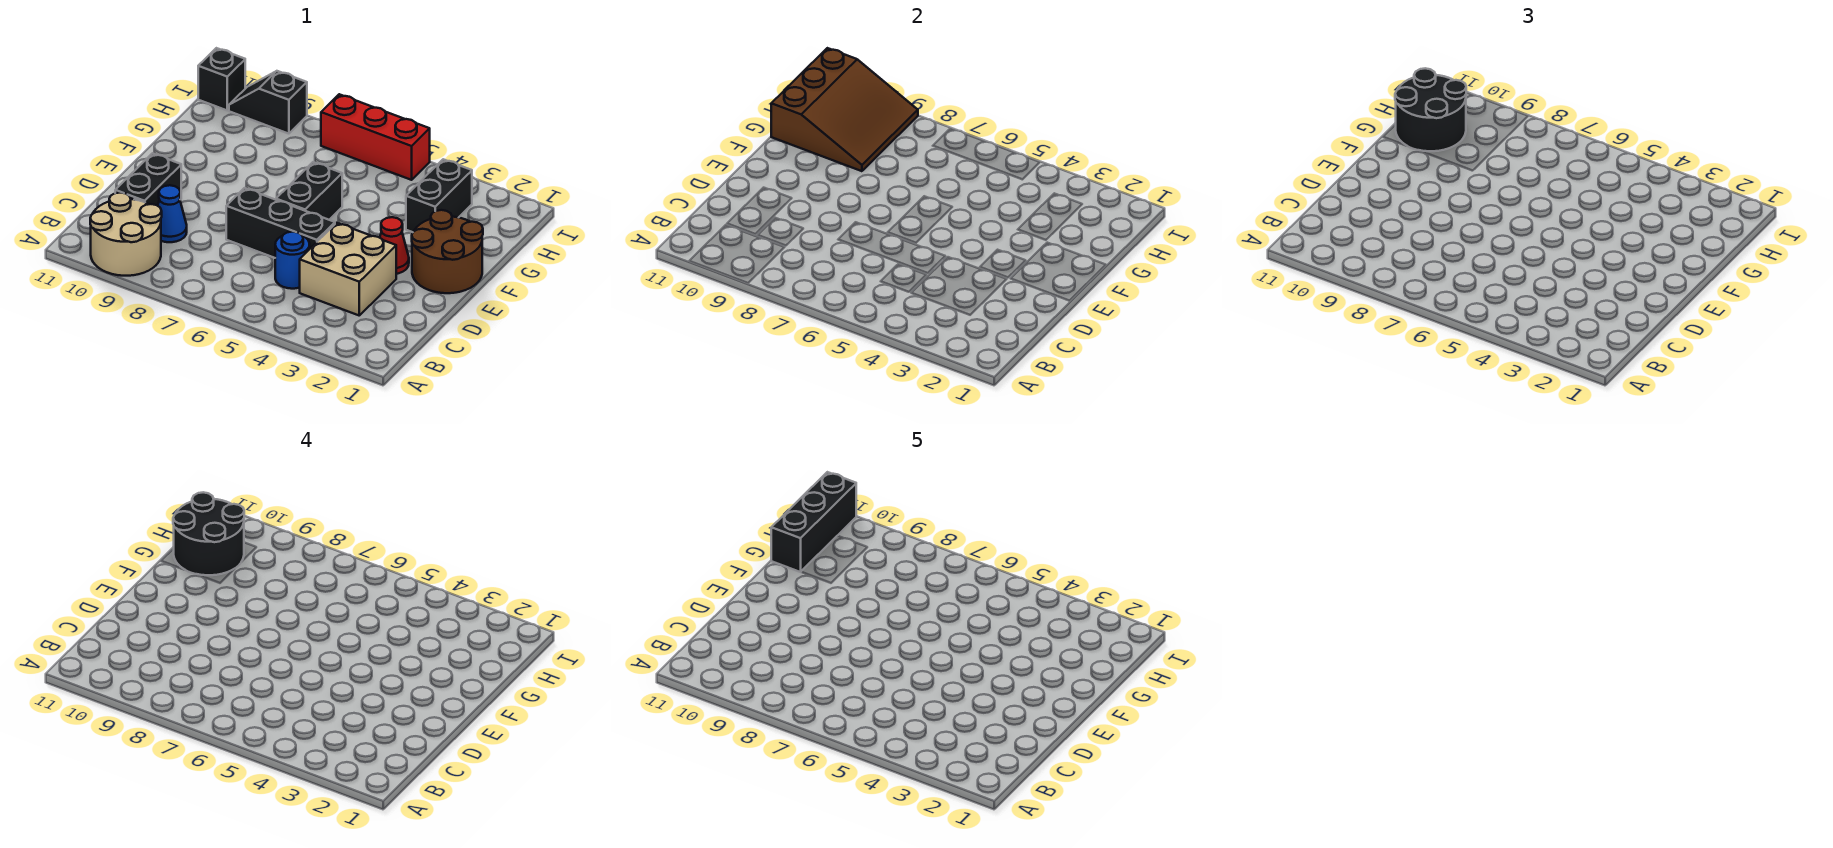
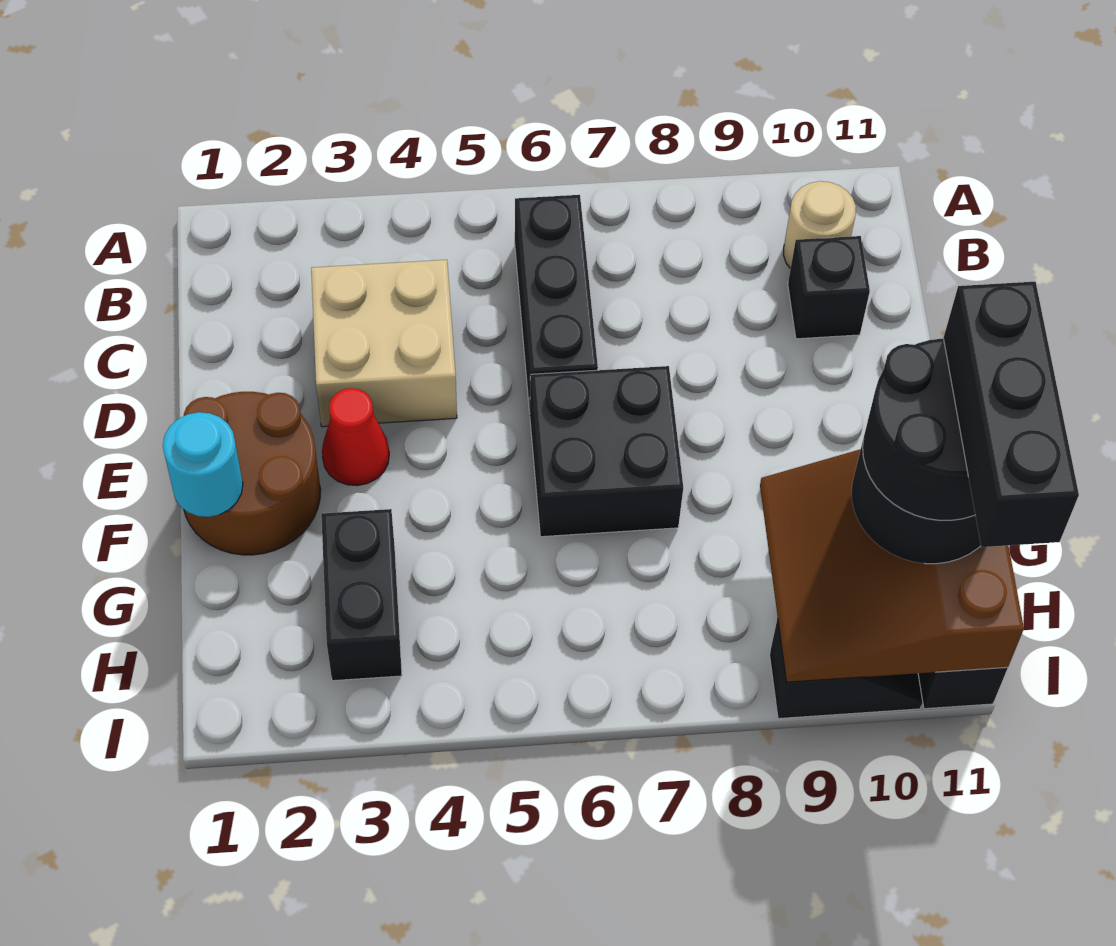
tan 2x2 round brick [90,193,162,276] -> tan 1x1 round brick [783,181,856,269]
blue 1x1 round brick [275,232,310,289] -> none
blue 1x1 cone [158,185,187,242] -> none
black 1x2 brick [115,153,181,206] -> black 1x1 brick [788,236,870,339]
black 1x3 brick [226,188,335,258] -> black 1x3 brick turned to [515,195,598,413]
black 1x2 brick [276,162,342,220] -> black 2x2 brick [530,366,683,537]
none -> cyan 1x1 round brick [163,412,243,517]
red 1x3 brick [321,94,430,180] -> none

